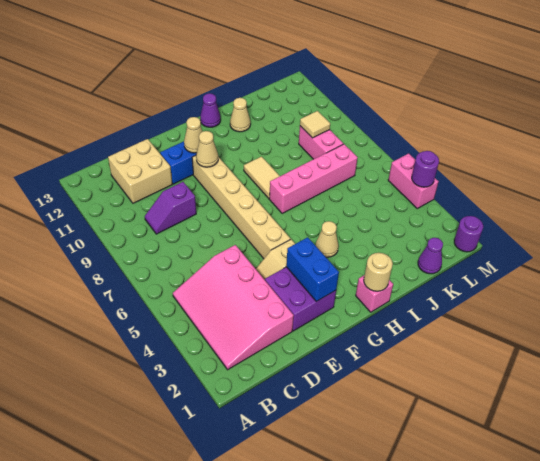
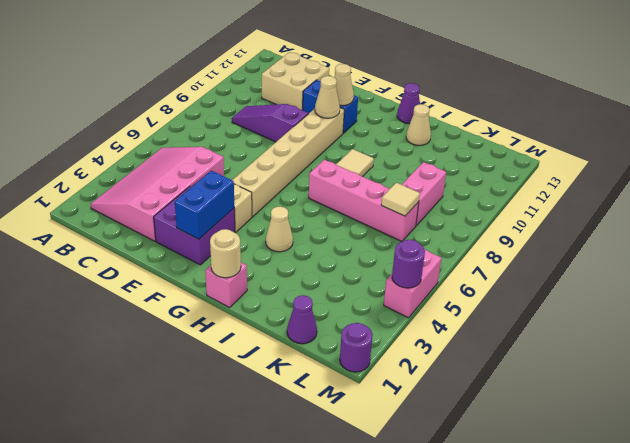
purple 1x2 slope [145,182,196,234] -> purple 1x3 slope [232,104,308,142]
tan 1x1 tile [300,111,330,138] -> tan 1x1 tile moved to [381,183,420,216]

